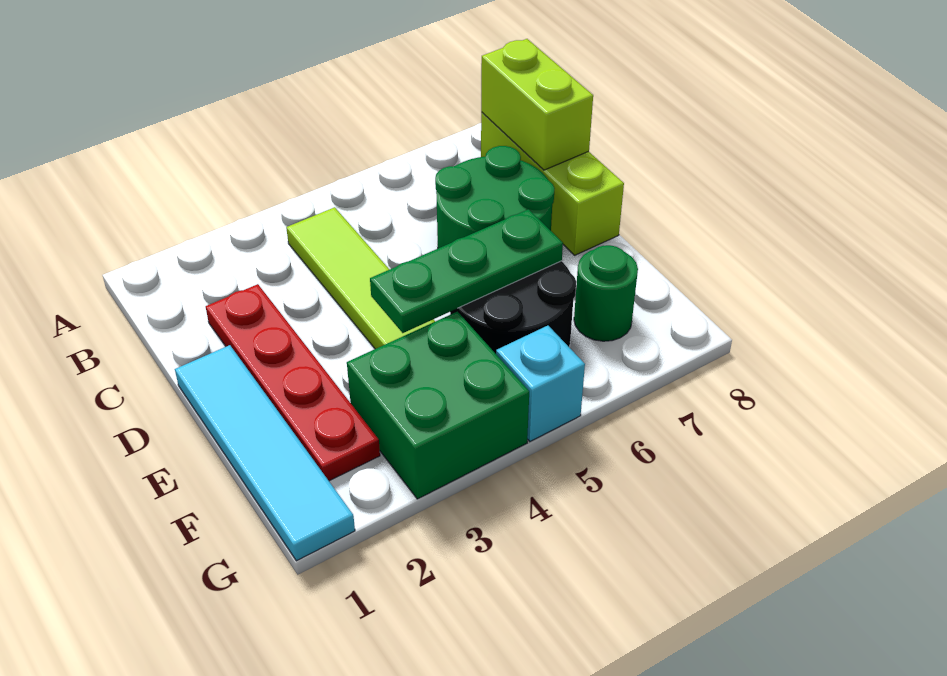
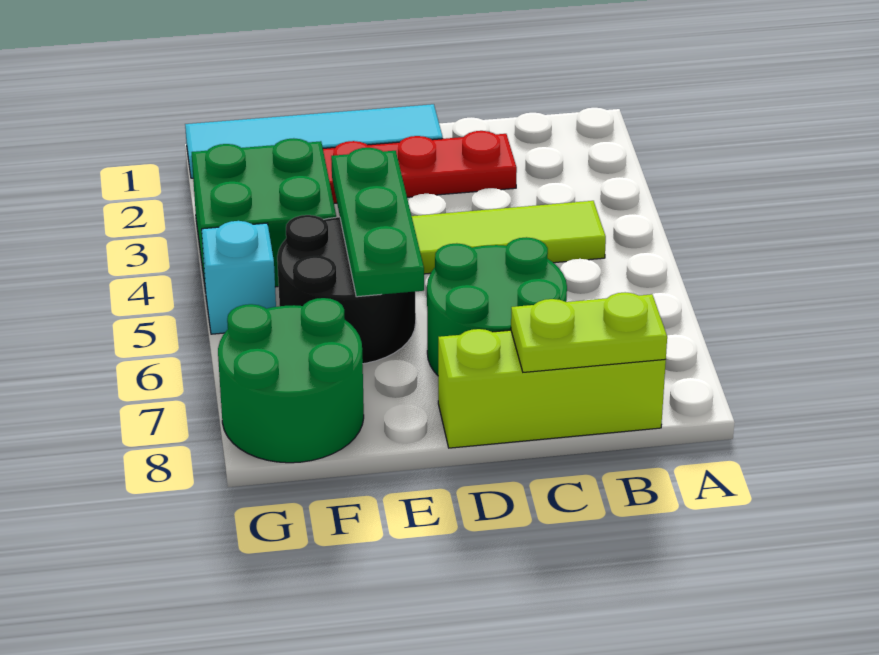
lime 1x2 brick [481,39,593,170] -> lime 1x2 plate [511,292,667,372]
green 1x1 round brick [574,245,638,341] -> green 2x2 round brick [218,298,364,463]

